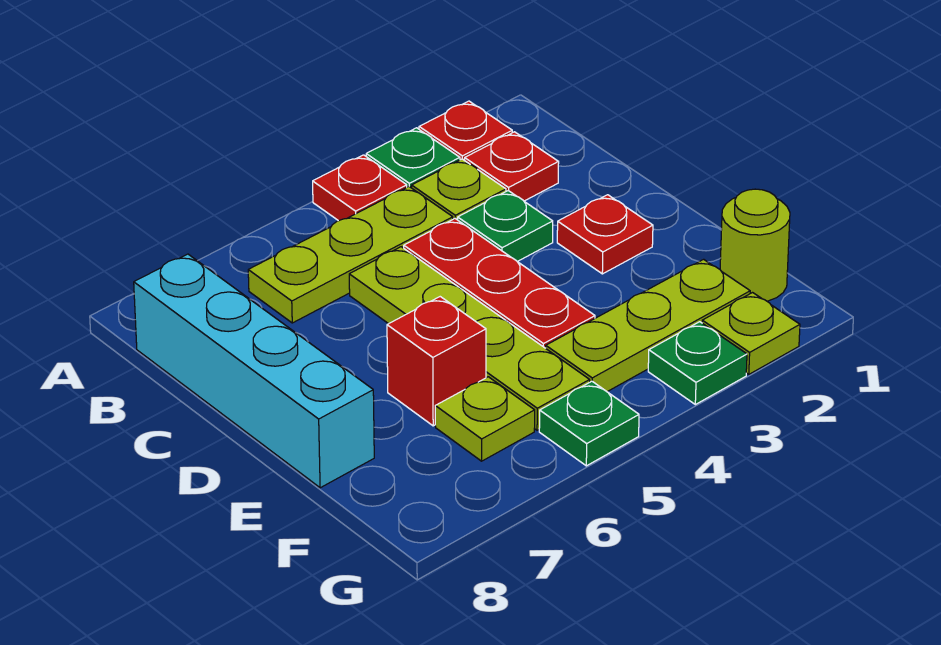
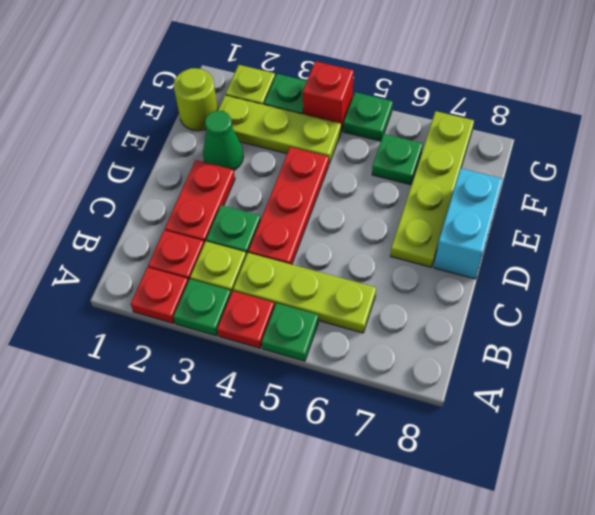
none -> green 1x1 plate [262,303,318,361]
cyan 1x4 brick [134,254,374,488] -> cyan 1x2 brick [434,168,503,279]
lime 1x4 plate [349,247,590,430] -> lime 1x4 plate moved to [390,111,474,267]
red 1x1 plate [557,195,653,274] -> red 1x2 plate [165,160,235,243]
none -> green 1x1 cone [203,111,244,170]
red 1x1 brick [387,297,486,426] -> red 1x1 brick moved to [303,61,354,131]
lime 1x1 plate [435,377,535,461] -> green 1x1 plate [372,134,423,185]

